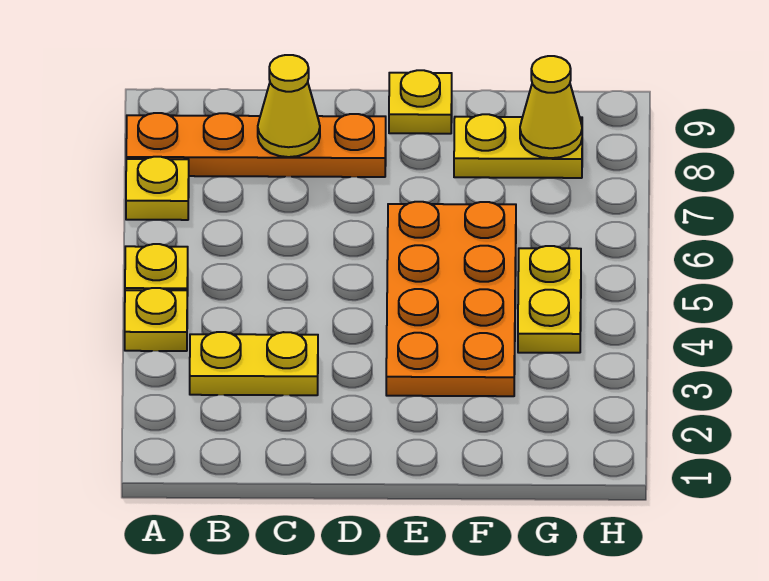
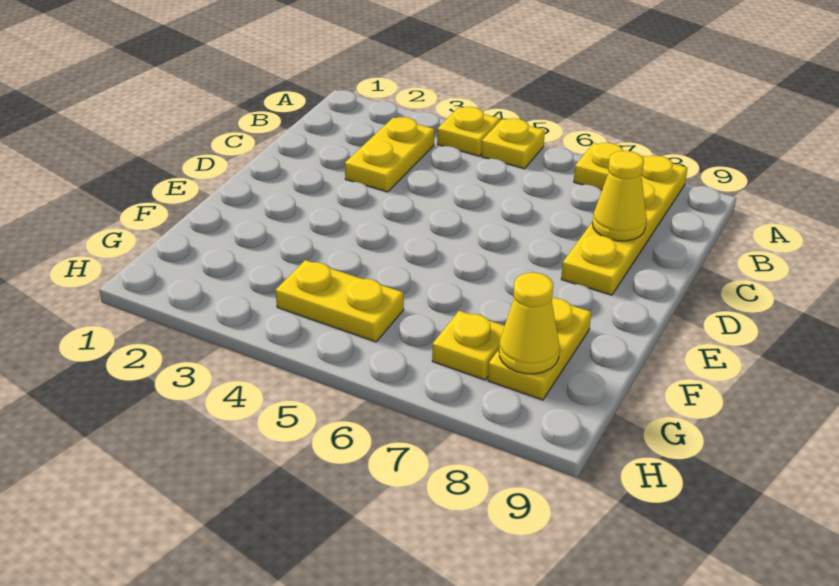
orange 1x4 plate [126,113,386,177] -> yellow 1x4 plate [561,155,688,295]
orange 2x4 plate [386,202,516,396] -> none
yellow 1x1 plate [389,70,452,134] -> yellow 1x1 plate moved to [432,311,504,380]

